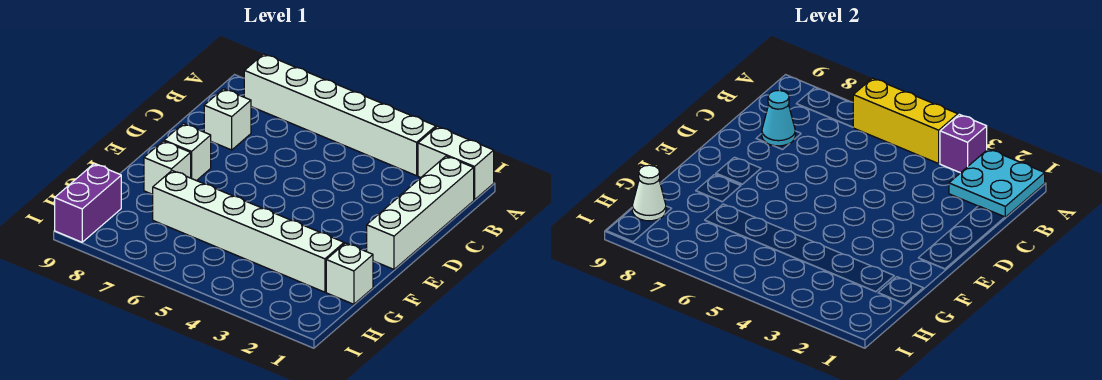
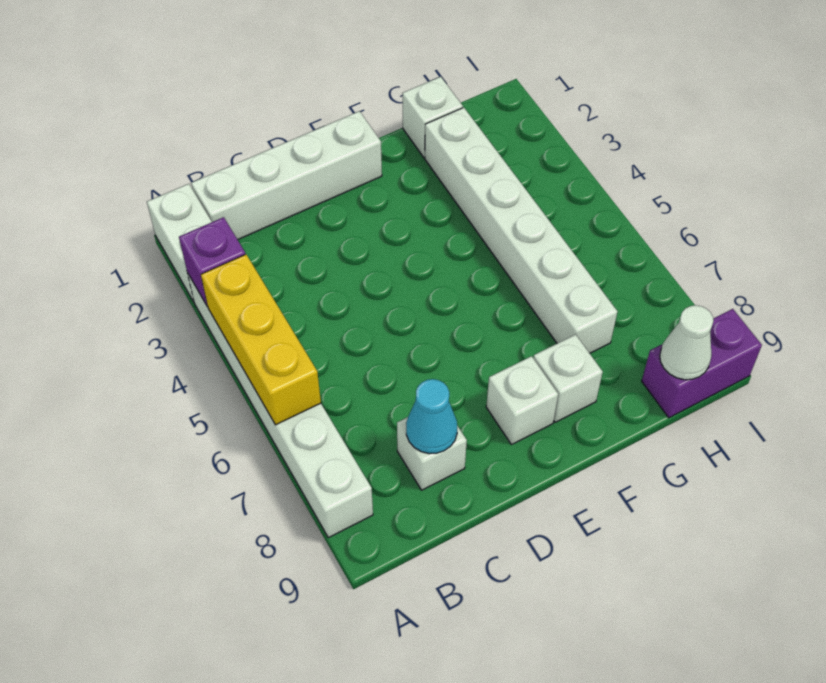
cyan 2x2 plate [949,149,1045,217] -> none

